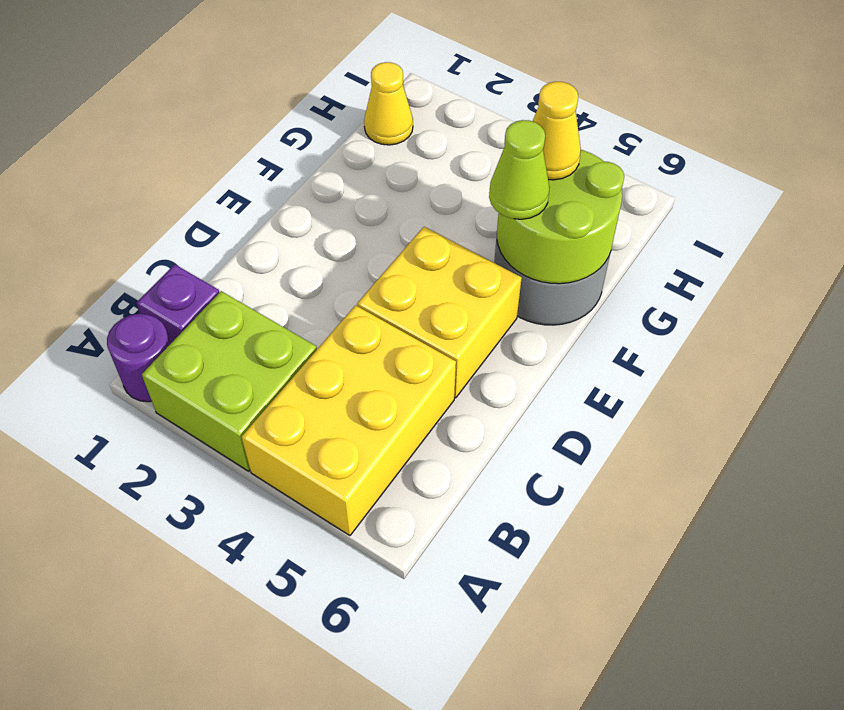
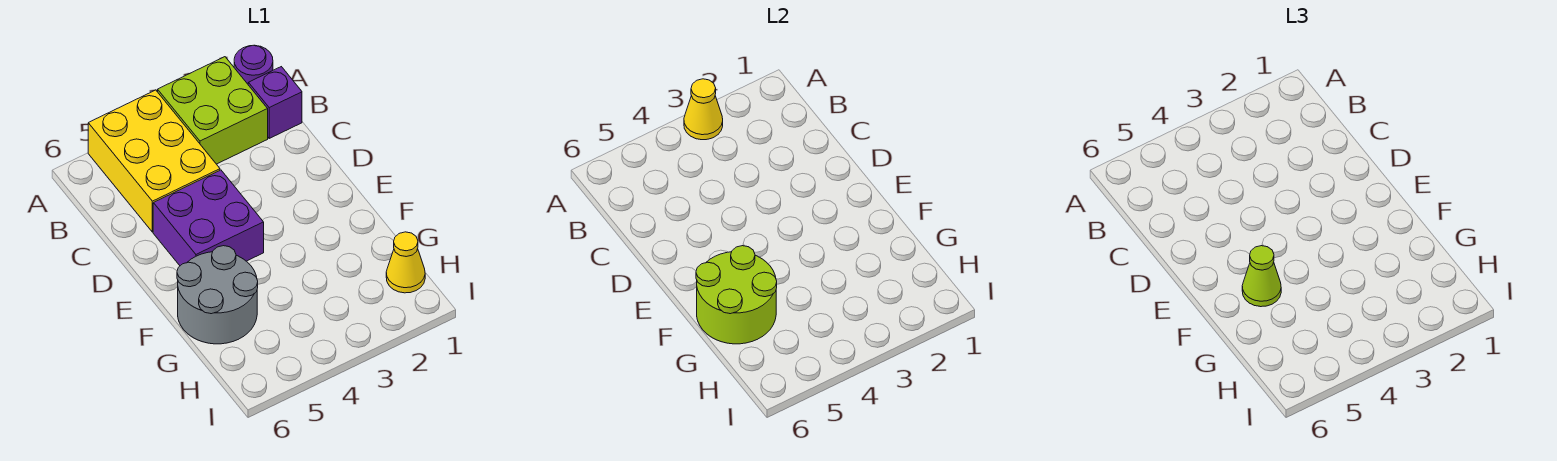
yellow 2x2 brick [357,227,522,398] -> purple 2x2 brick [153,170,264,266]
yellow 1x1 cone [533,82,581,180] -> yellow 1x1 cone moved to [684,79,723,140]

